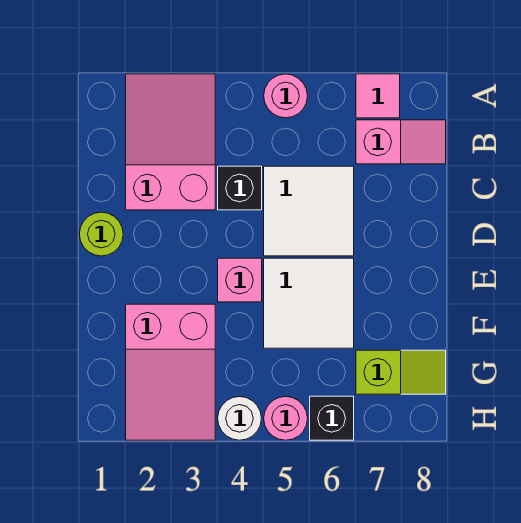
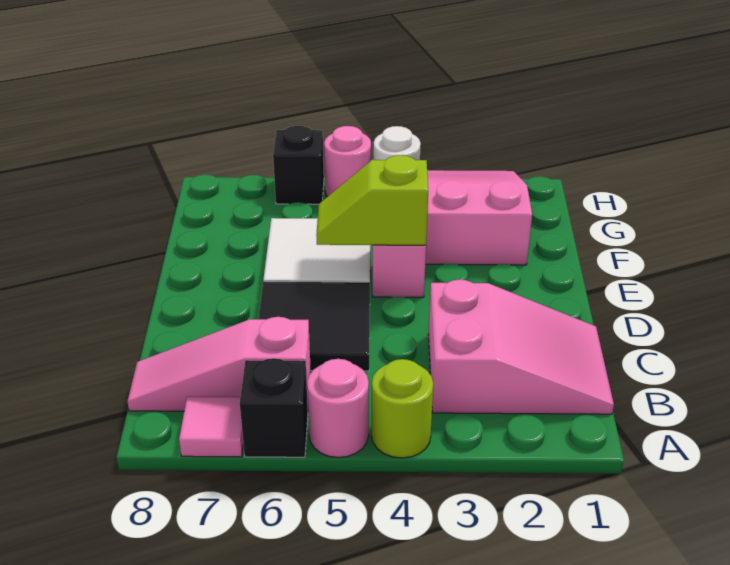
pink 2x3 slope [126,74,215,210] -> pink 2x3 slope turned to [428,279,614,414]
pink 1x2 slope [356,120,446,164] -> pink 1x3 slope [127,317,311,411]
black 1x1 brick [218,166,262,210] -> black 1x1 brick moved to [240,358,308,457]
white 2x2 tile [264,166,354,256] -> black 2x2 tile [258,282,370,371]
lime 1x1 round brick [80,212,123,256] -> lime 1x1 round brick moved to [372,359,433,458]
lime 1x2 slope [356,350,446,394] -> lime 1x2 slope moved to [316,155,428,245]

